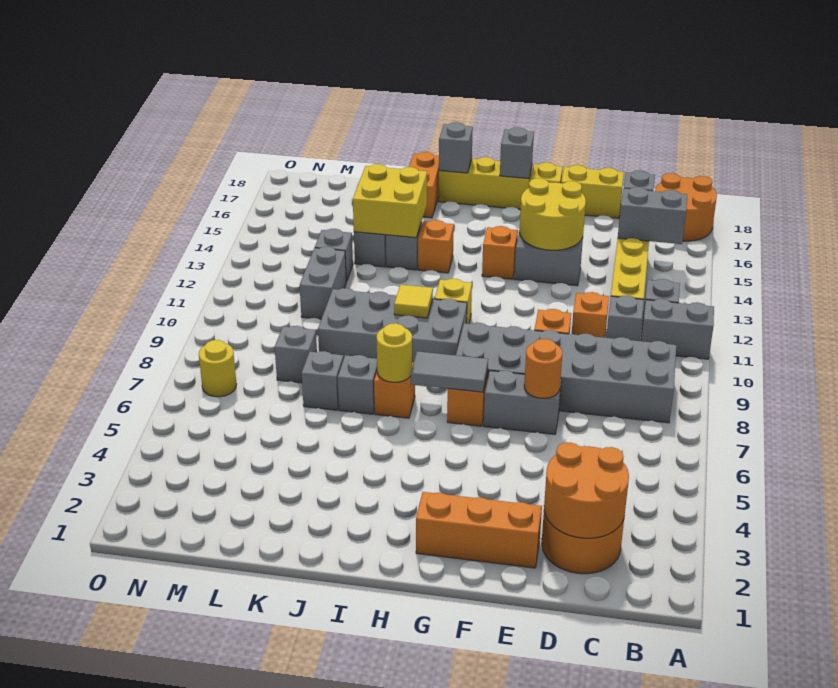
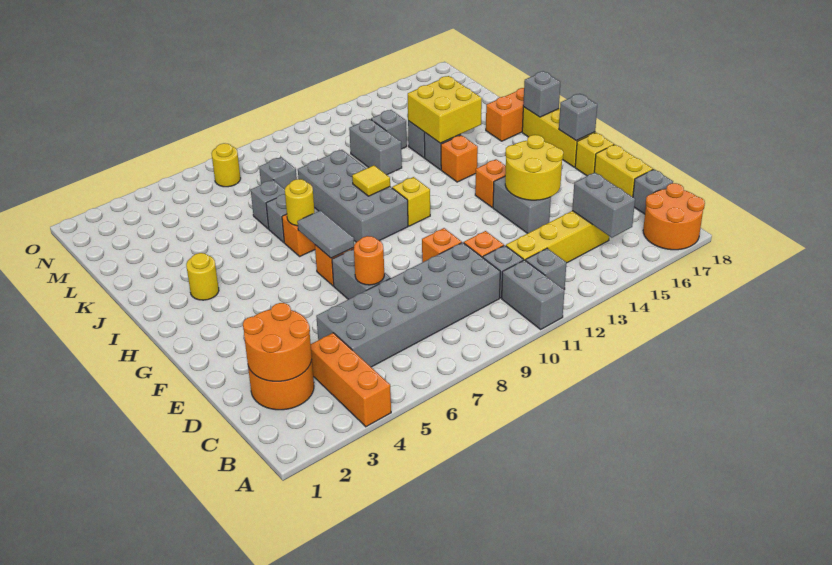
grey 2x6 brick [456,323,676,423] -> grey 2x6 brick turned to [316,242,500,367]
orange 1x3 brick [416,492,542,568] -> orange 1x3 brick moved to [311,333,391,427]
none -> yellow 1x1 round brick [186,253,219,300]
grey 1x2 brick [300,247,346,319] -> grey 1x2 brick turned to [349,119,402,175]

